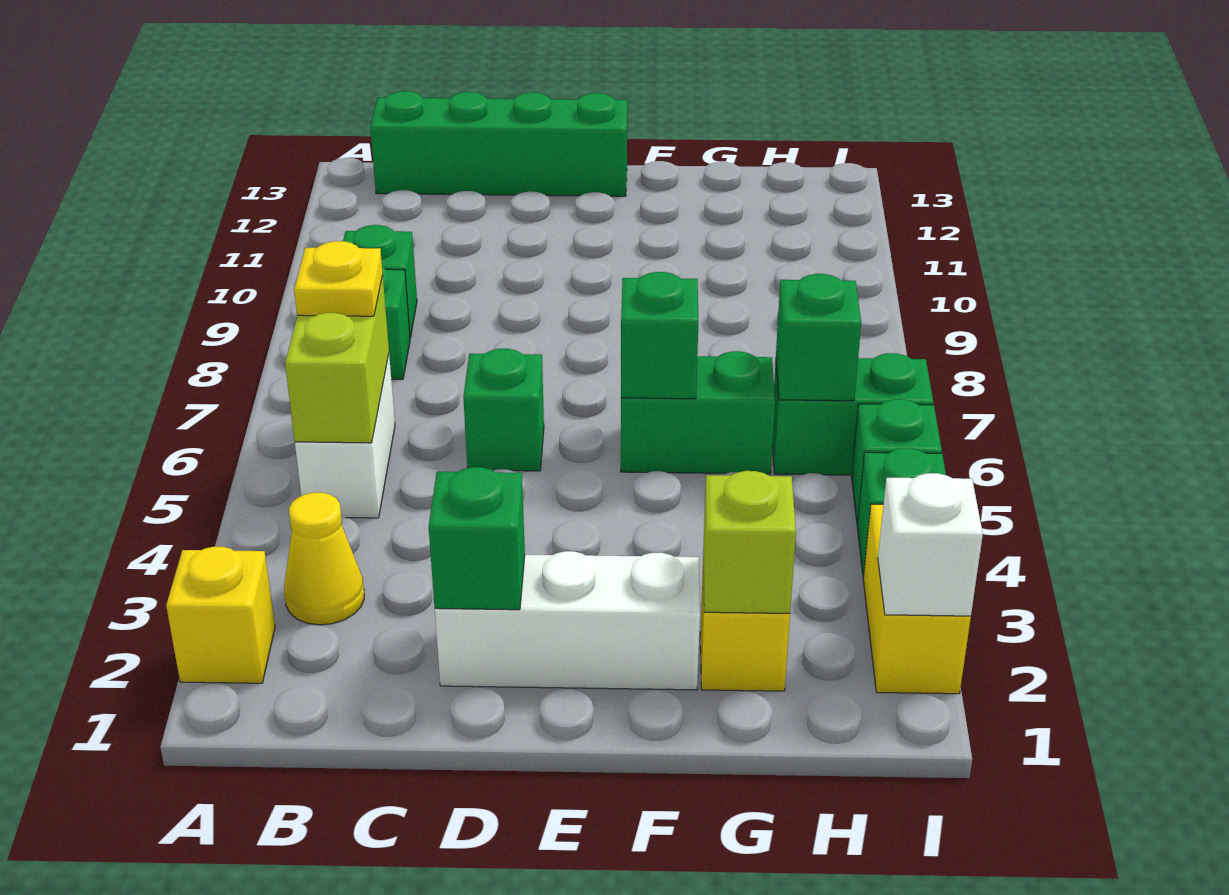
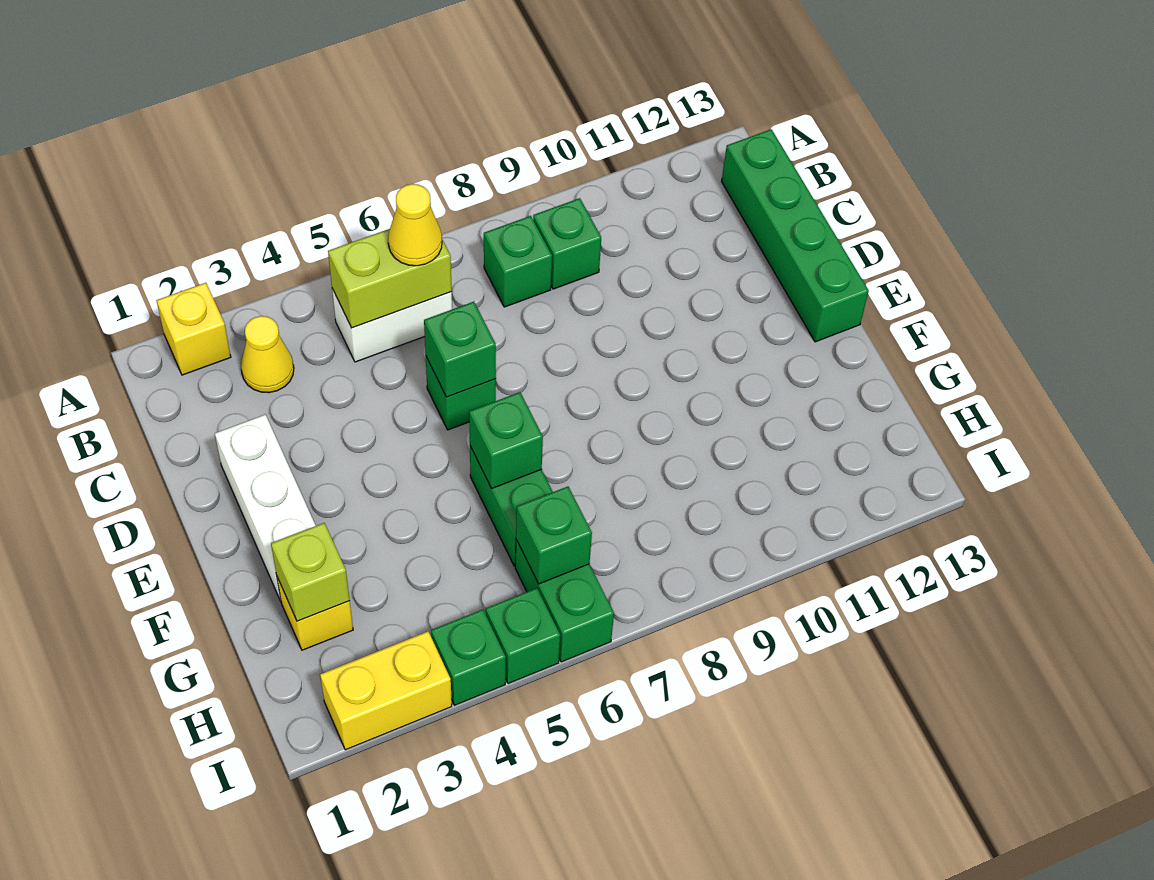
yellow 1x1 plate [294,241,383,316] -> yellow 1x1 cone [388,184,442,266]
green 1x1 brick [429,467,525,610] -> green 1x1 brick moved to [424,302,496,397]
white 1x1 brick [878,473,983,616] -> none

